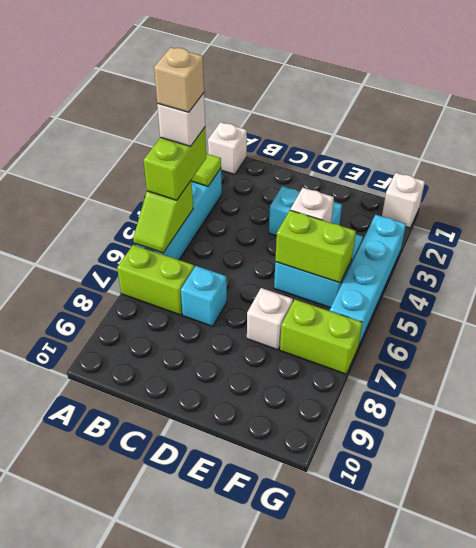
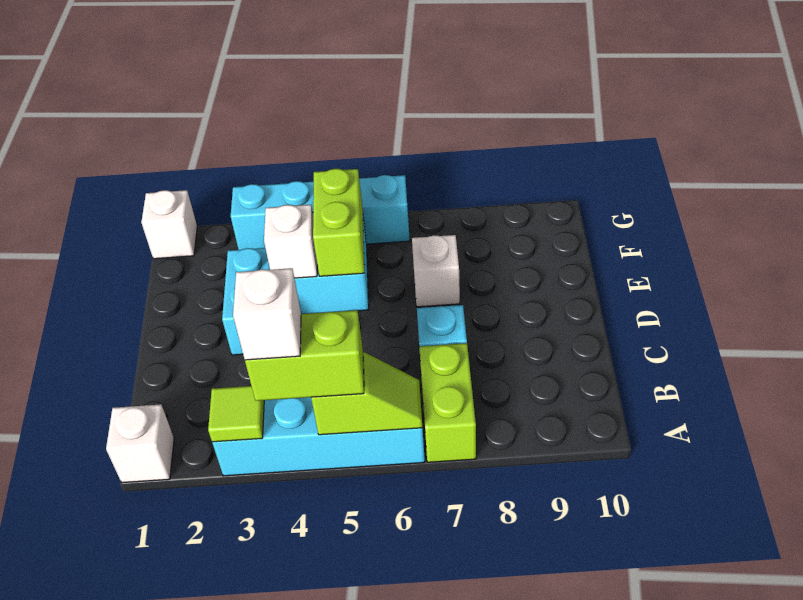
tan 1x1 brick [154,47,204,112] -> none
lime 1x2 brick [280,300,362,374] -> none

